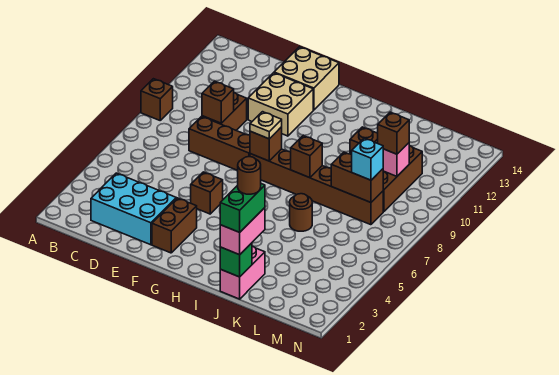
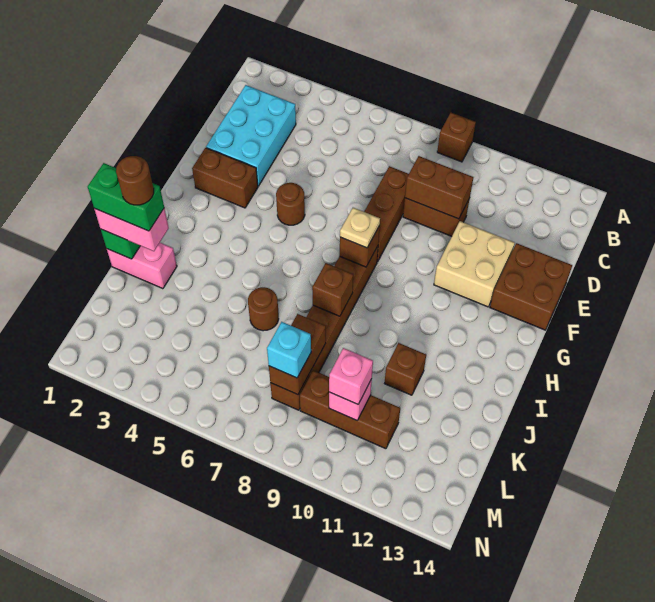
brown 1x1 brick [202,81,234,123] -> brown 1x2 brick [405,156,473,219]
tan 2x2 brick [274,47,339,110] -> brown 2x2 brick [490,243,572,330]
brown 1x1 brick [191,172,223,214] -> brown 1x1 round brick [276,183,305,225]
brown 1x1 brick [378,112,409,154] -> pink 1x1 brick [329,348,373,404]

